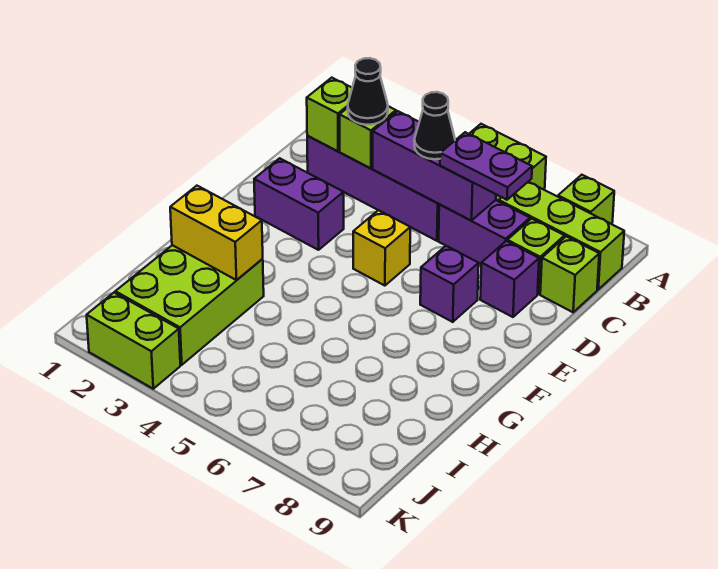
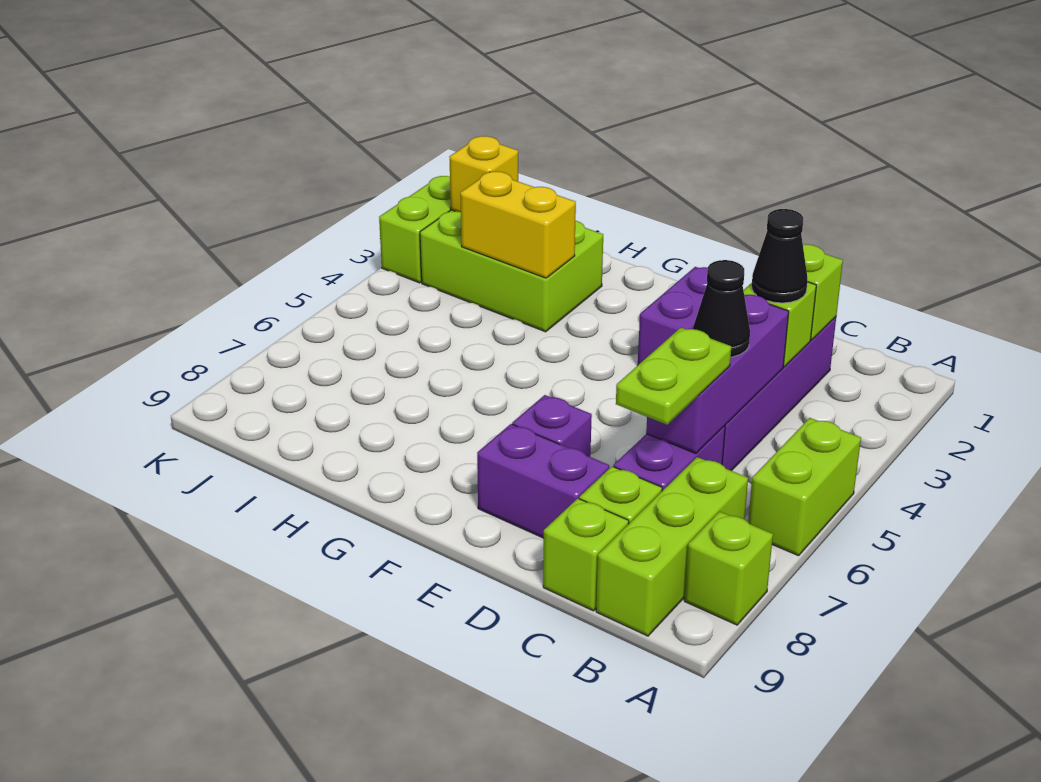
purple 1x2 plate [440,132,532,200] -> lime 1x2 plate [616,328,731,425]
purple 1x1 brick [480,241,539,317] -> purple 1x2 brick [477,424,609,538]
yellow 1x1 brick [353,210,410,286] -> yellow 1x1 brick moved to [449,136,518,212]
yellow 1x2 brick [170,186,263,280] -> yellow 1x2 brick turned to [460,171,576,278]

